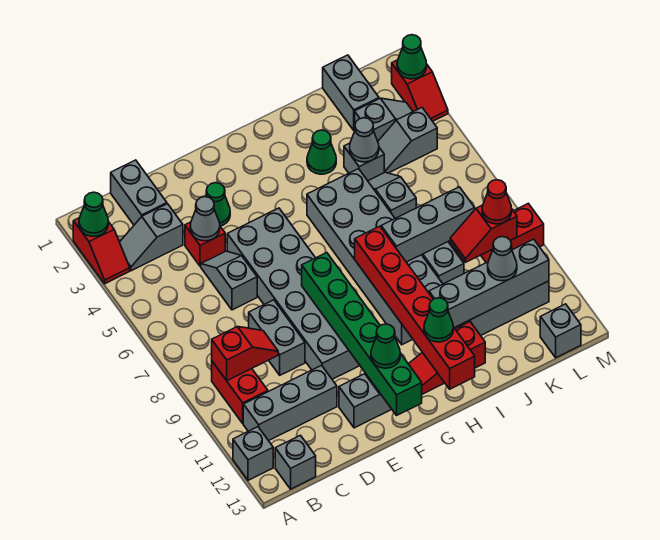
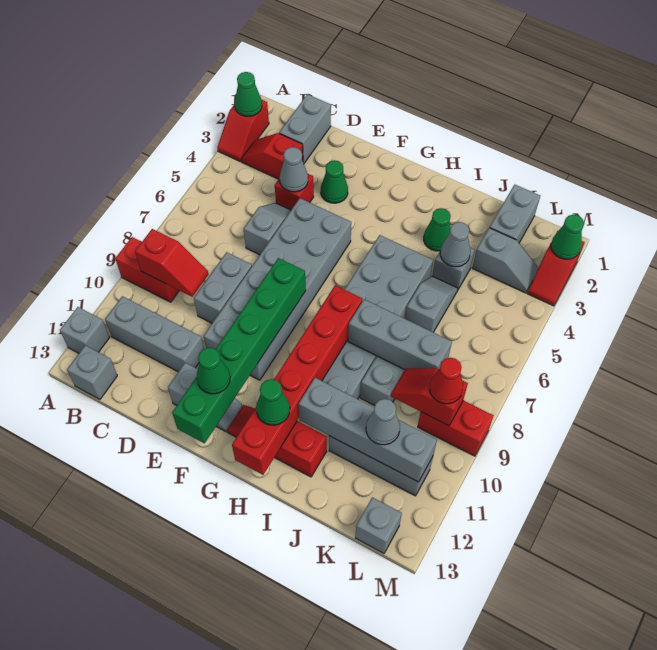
grey 1x2 slope [120,204,183,271] -> red 1x2 slope [241,133,303,179]
red 1x2 brick [212,362,268,423] -> red 1x2 brick turned to [115,237,179,302]
grey 1x2 slope [378,108,437,173] -> none

